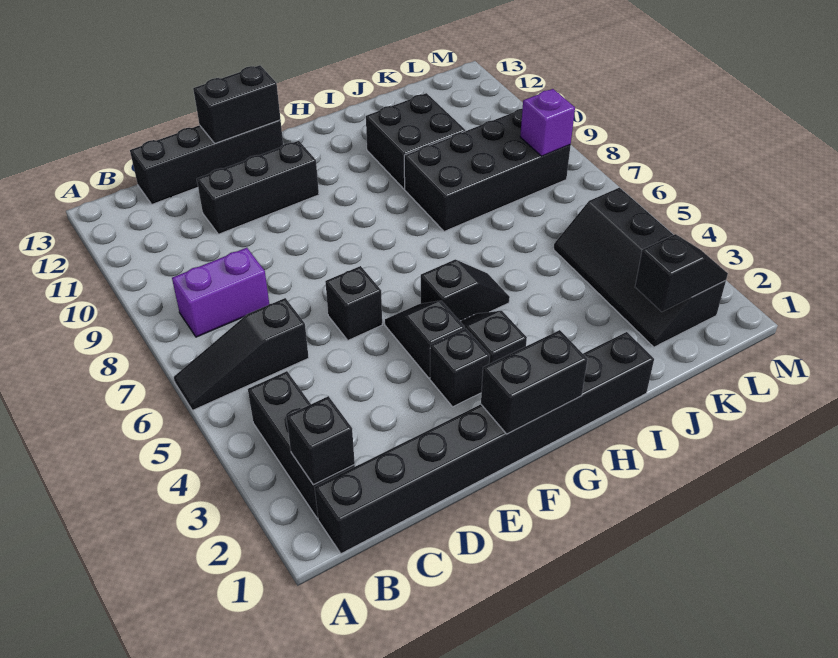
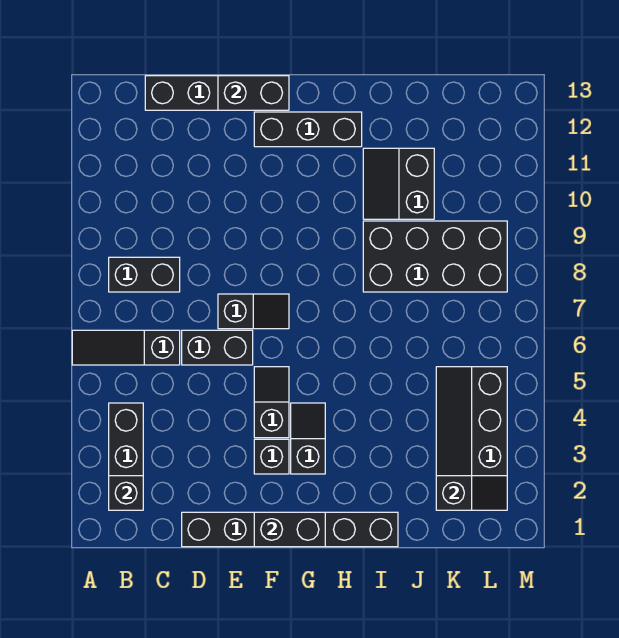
black 1x8 brick [315,332,654,554] -> black 1x6 brick [182,512,398,547]
purple 1x2 brick [172,248,269,337] -> black 1x2 brick [109,257,180,292]
black 1x3 brick [197,141,319,234] -> black 1x3 brick moved to [254,112,362,147]
black 1x1 brick [325,266,382,340] -> black 1x2 brick [182,330,253,365]
black 1x2 slope [421,260,510,321] -> black 1x2 slope moved to [218,294,289,329]
black 2x2 brick [366,93,465,189] -> black 2x2 slope [363,148,434,219]
purple 1x1 brick [520,89,575,156] -> none

